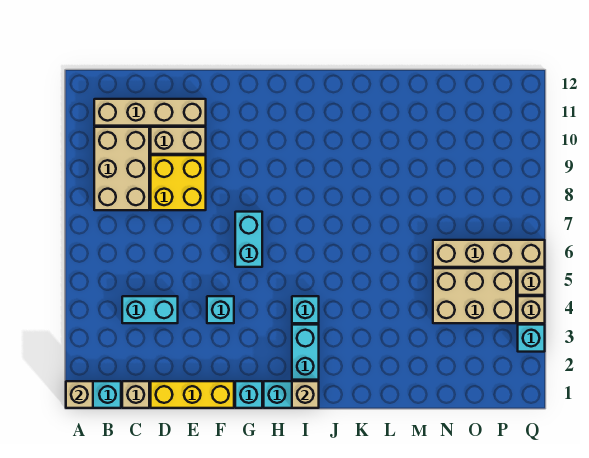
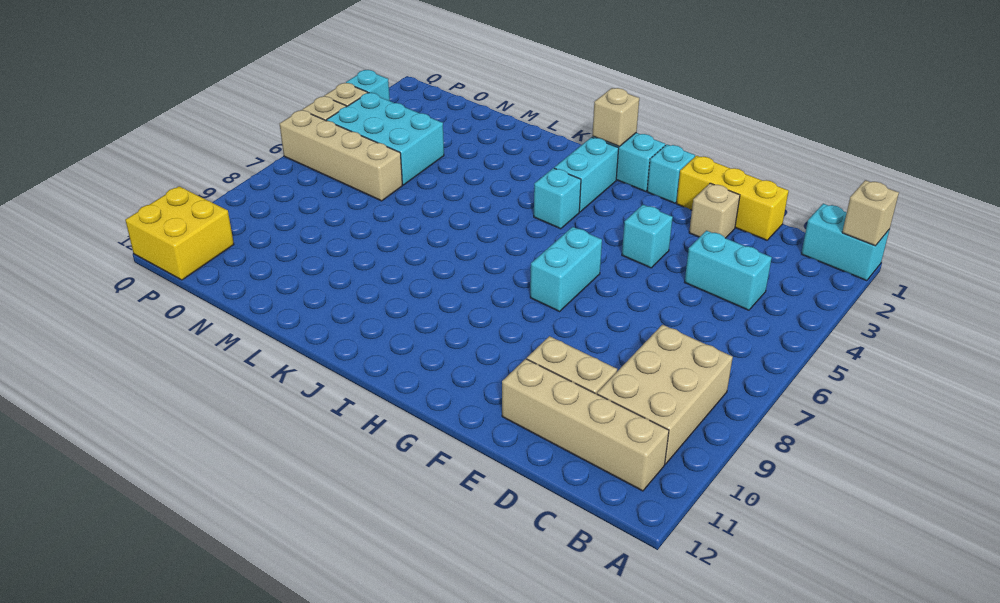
tan 1x1 brick [122,381,149,408] -> tan 1x1 brick moved to [689,183,740,238]
yellow 2x2 brick [151,155,206,210] -> yellow 2x2 brick moved to [125,186,234,280]
tan 2x3 brick [433,268,516,323] -> cyan 2x3 brick [327,93,444,185]

